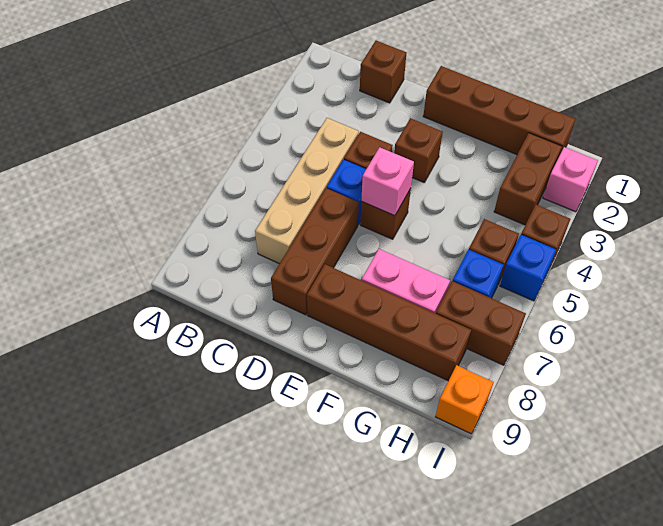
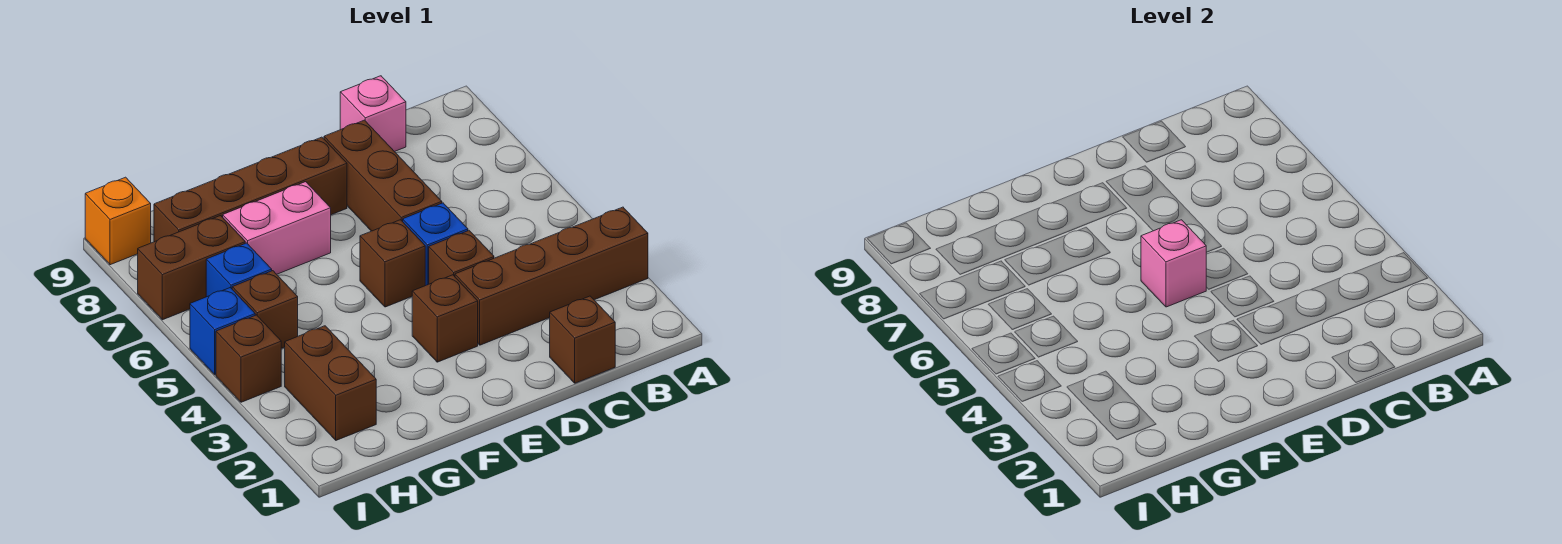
tan 1x4 brick [255,118,359,264] -> none
brown 1x4 brick [423,66,575,156] -> brown 1x4 brick moved to [455,207,648,345]
pink 1x1 brick [543,147,598,212] -> pink 1x1 brick moved to [340,76,406,152]

